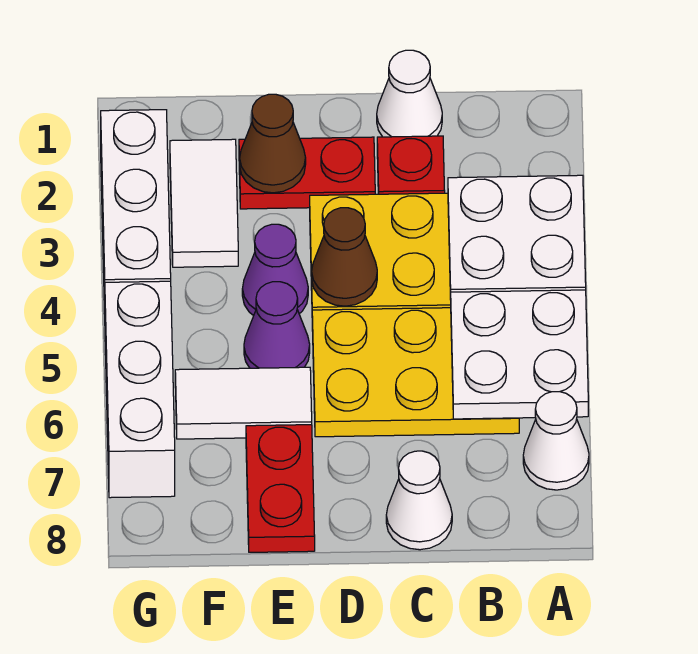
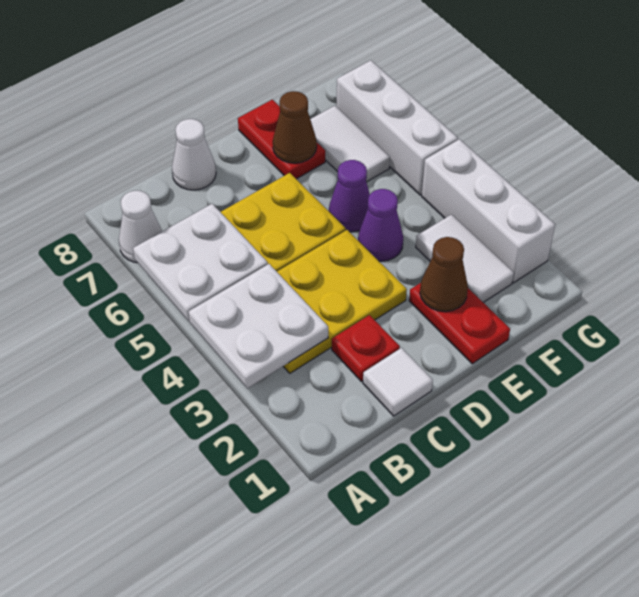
white 1x1 cone [377,50,442,137] -> white 1x1 tile [363,348,433,416]
red 1x2 plate [239,137,375,209] -> red 1x2 plate turned to [409,283,510,364]
brown 1x1 cone [312,208,377,306] -> brown 1x1 cone moved to [273,91,317,163]
white 1x2 tile [175,367,312,439] -> white 1x2 tile turned to [310,106,390,182]

